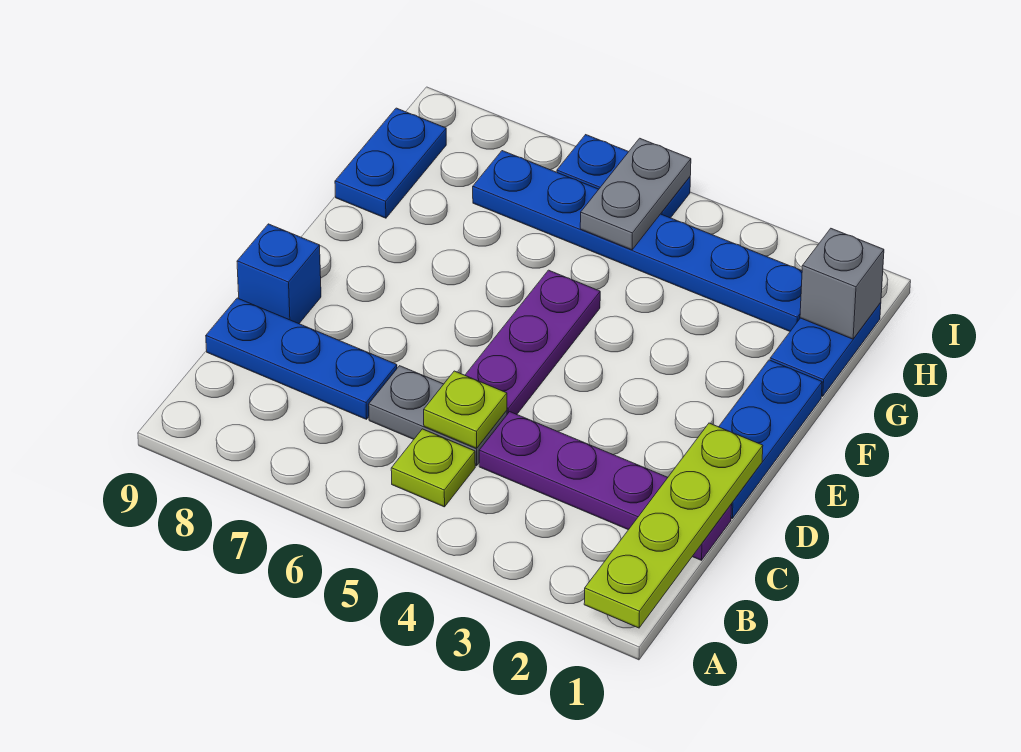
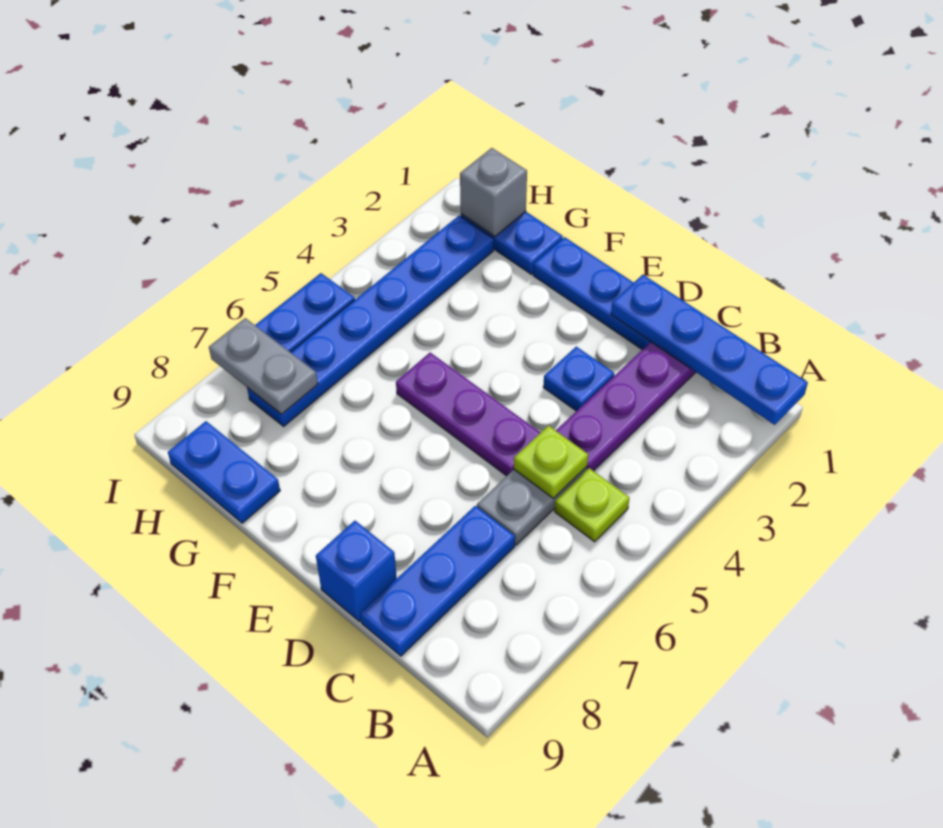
lime 1x4 plate [584,423,763,628] -> blue 1x4 plate [611,275,808,425]
none -> blue 1x1 plate [543,347,614,411]
grey 1x2 plate [580,138,691,250] -> grey 1x2 plate moved to [209,318,318,414]

